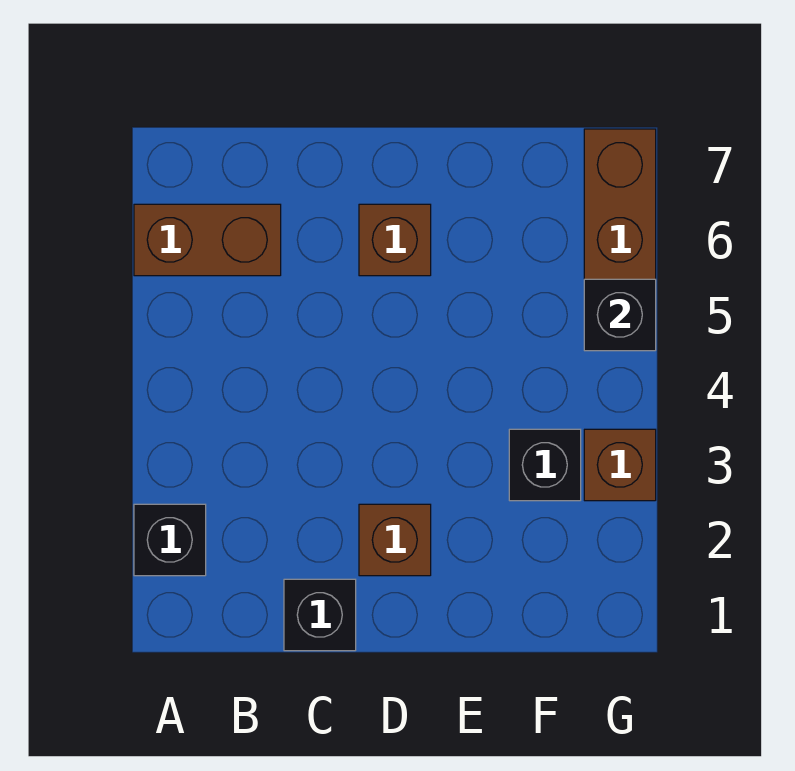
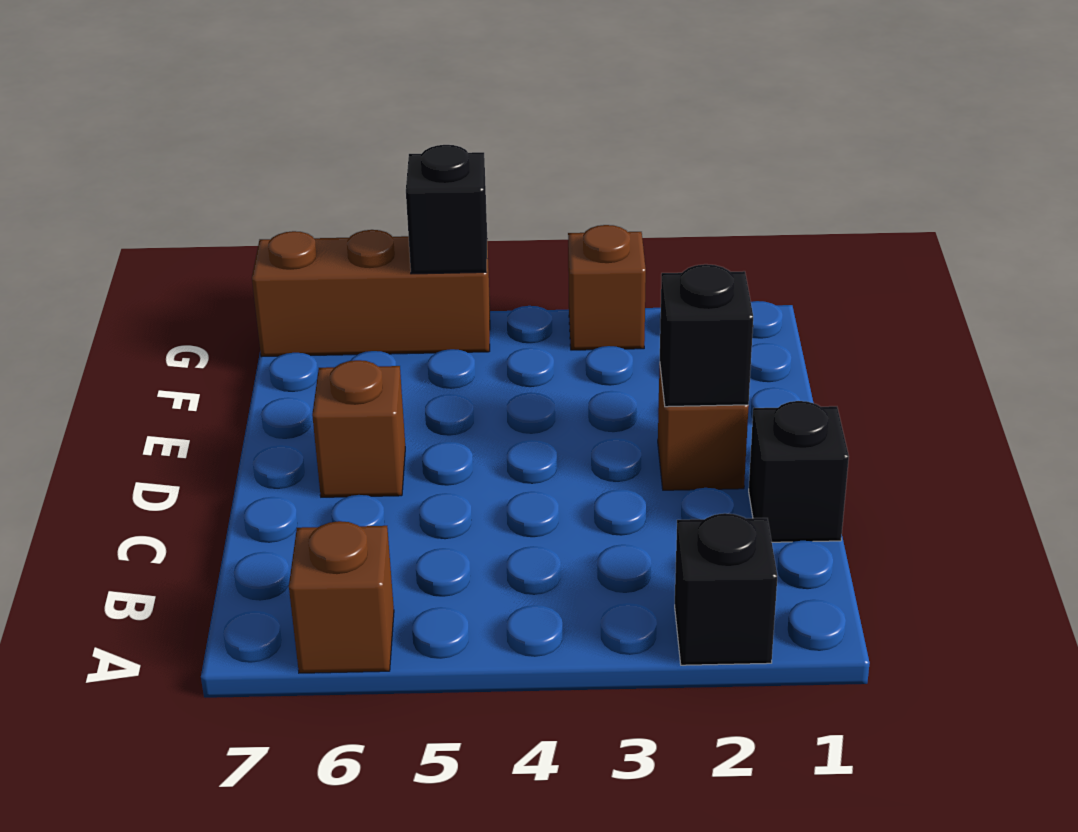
brown 1x2 brick [134,204,281,276] -> brown 1x1 brick [289,521,394,673]
black 1x1 brick [509,429,581,501] -> black 1x1 brick moved to [660,264,753,407]

